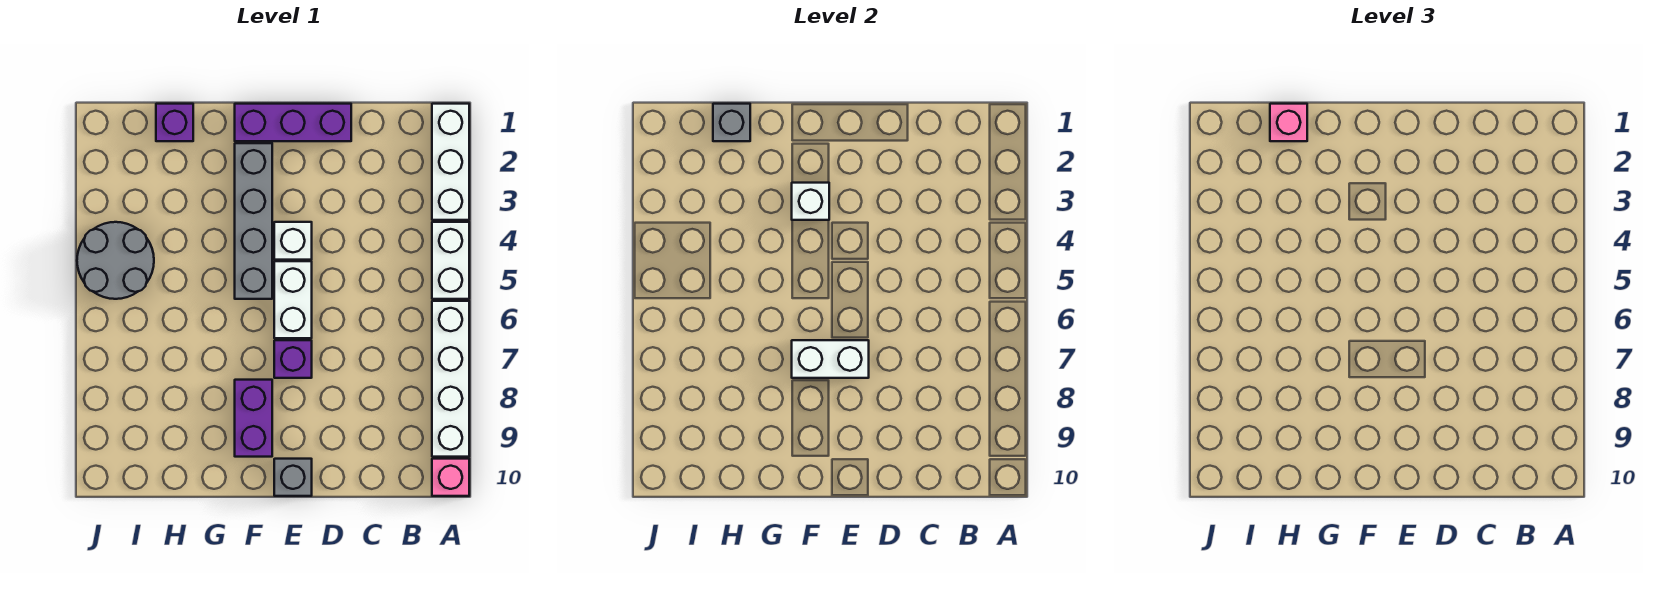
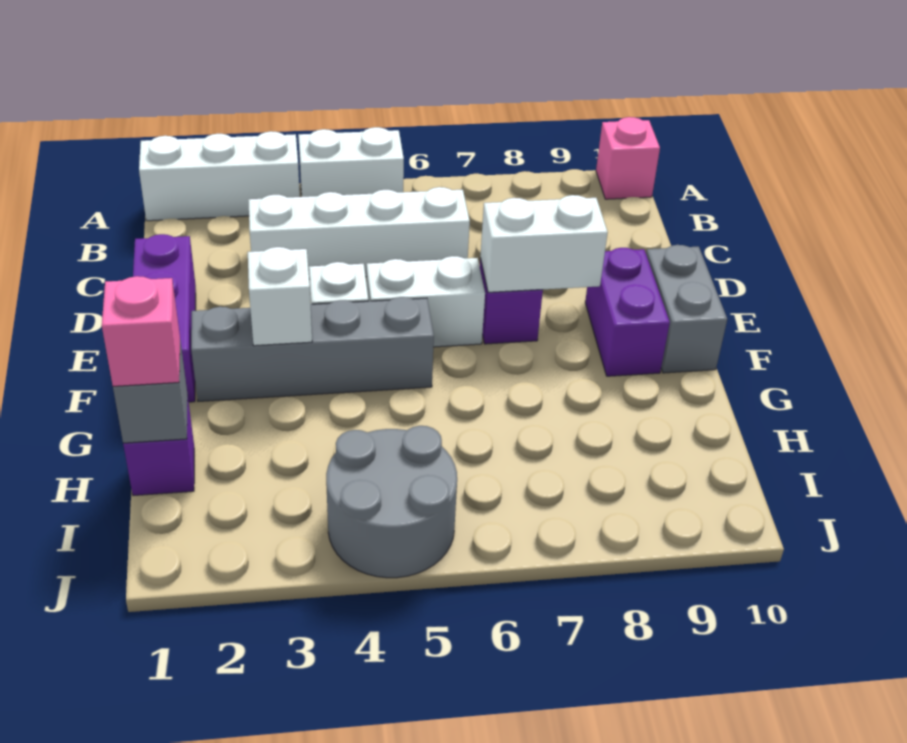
white 1x4 brick [432,301,469,457] -> white 1x4 brick moved to [248,187,470,280]
white 1x2 brick [792,340,869,378] -> white 1x2 brick turned to [480,195,608,292]
grey 1x1 brick [274,459,312,496] -> grey 1x2 brick [646,245,727,373]
purple 1x2 brick [235,380,272,457] -> purple 1x2 brick turned to [585,248,670,376]

